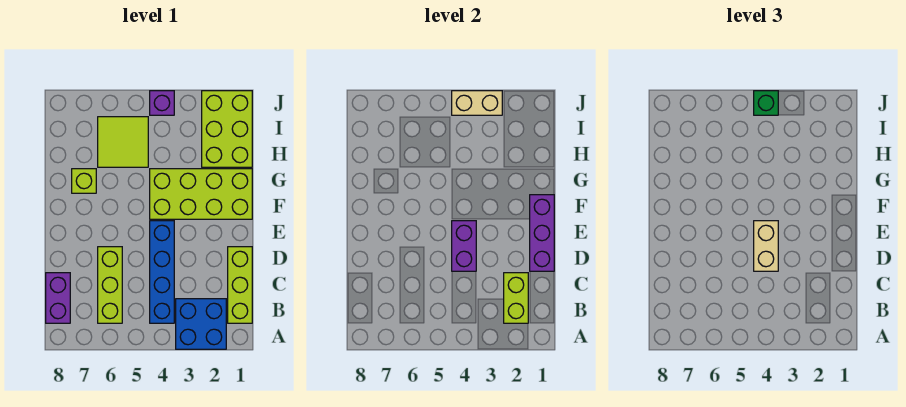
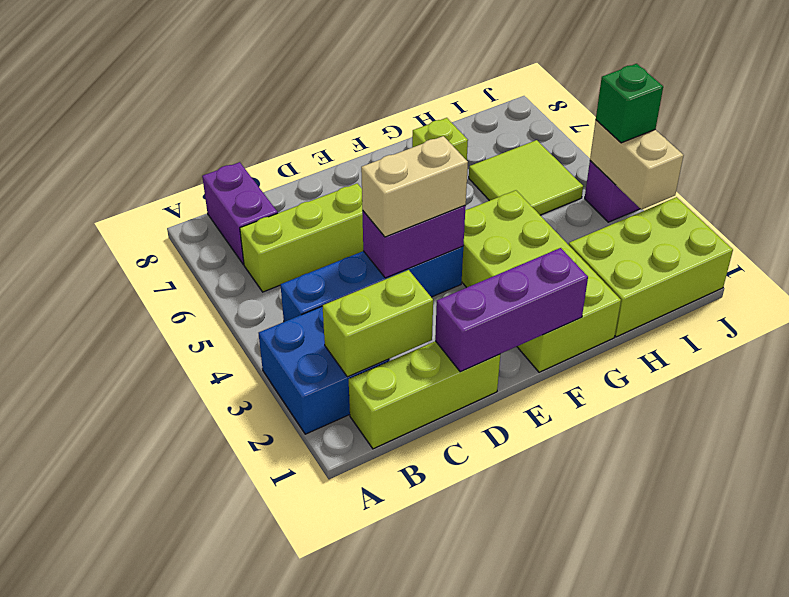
purple 1x2 brick [46,273,70,323] -> purple 1x2 brick turned to [202,162,278,264]

